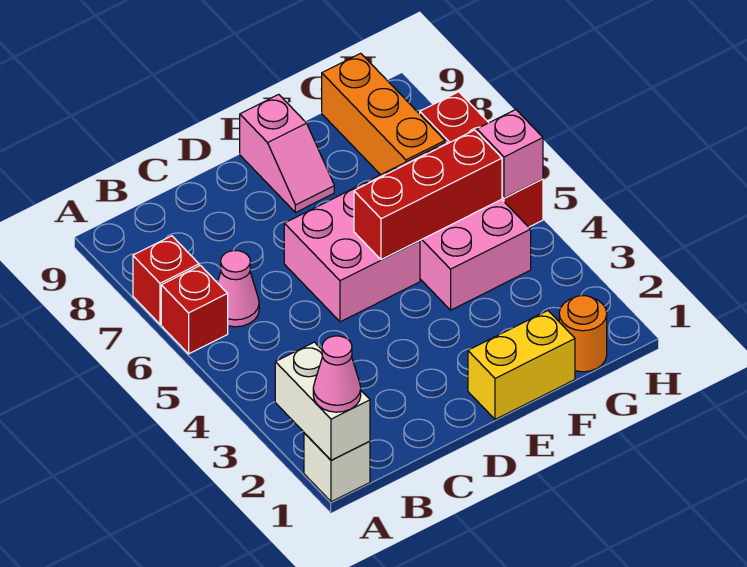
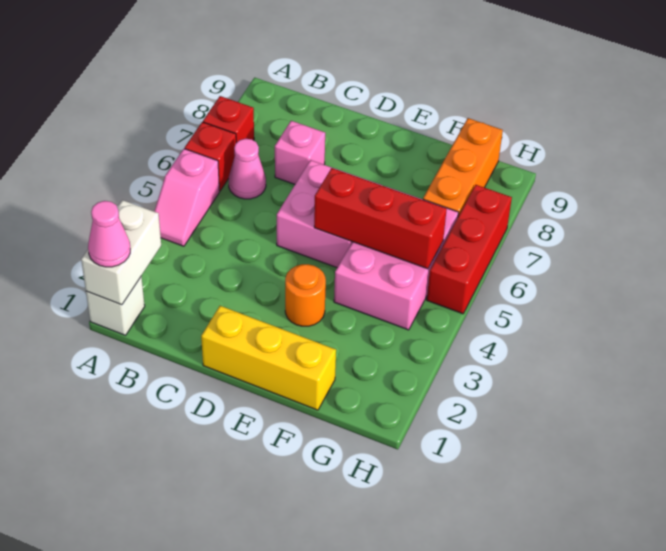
yellow 1x2 brick [468,311,575,419] -> yellow 1x3 brick [201,306,336,410]
pink 1x2 slope [240,94,334,213] -> pink 1x2 slope moved to [154,149,220,246]
orange 1x1 round brick [559,296,607,372] -> orange 1x1 round brick moved to [285,264,326,326]
pink 1x1 brick [477,110,543,198] -> pink 1x1 brick moved to [275,121,325,184]

